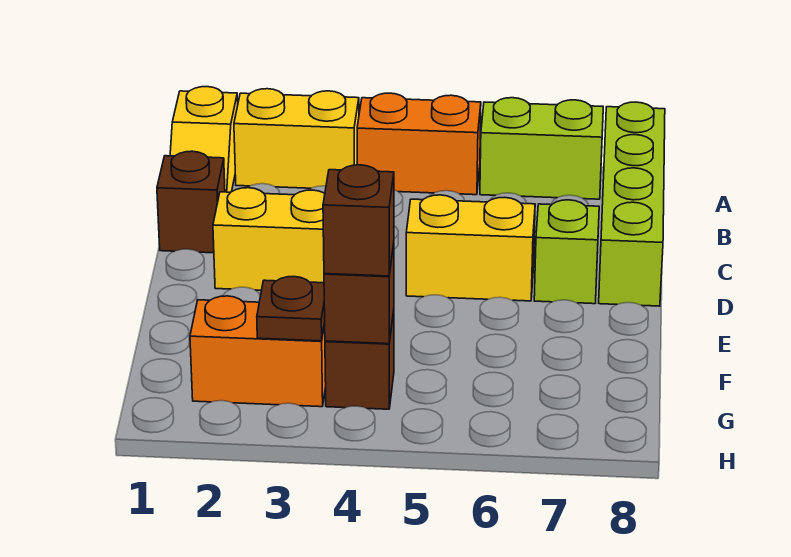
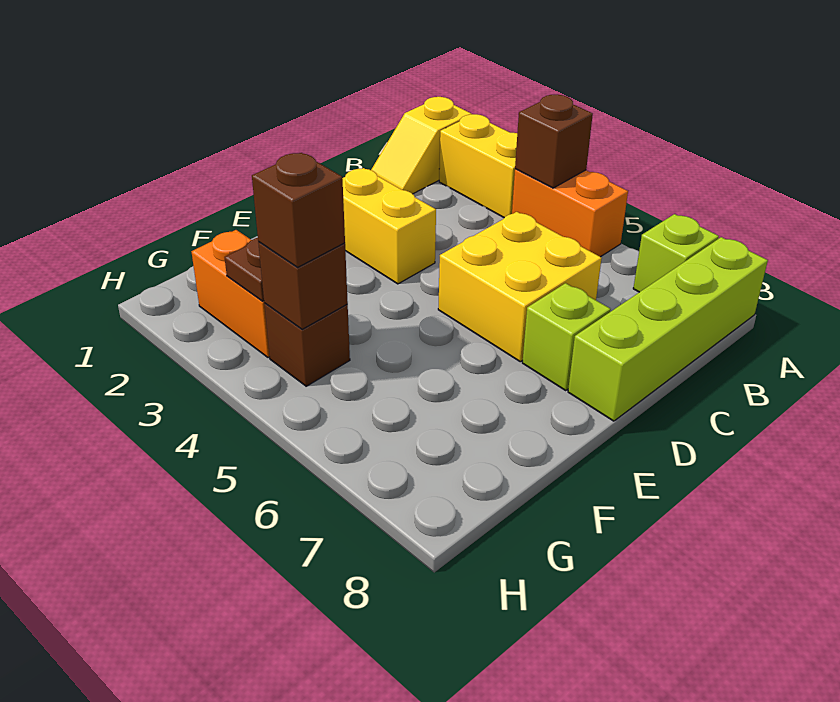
lime 1x2 brick [480,98,603,199] -> lime 1x1 brick [633,214,719,292]
brown 1x1 brick [157,151,225,253] -> brown 1x1 brick moved to [515,95,593,188]
yellow 1x2 brick [406,195,535,301] -> yellow 2x2 brick [438,212,602,362]

